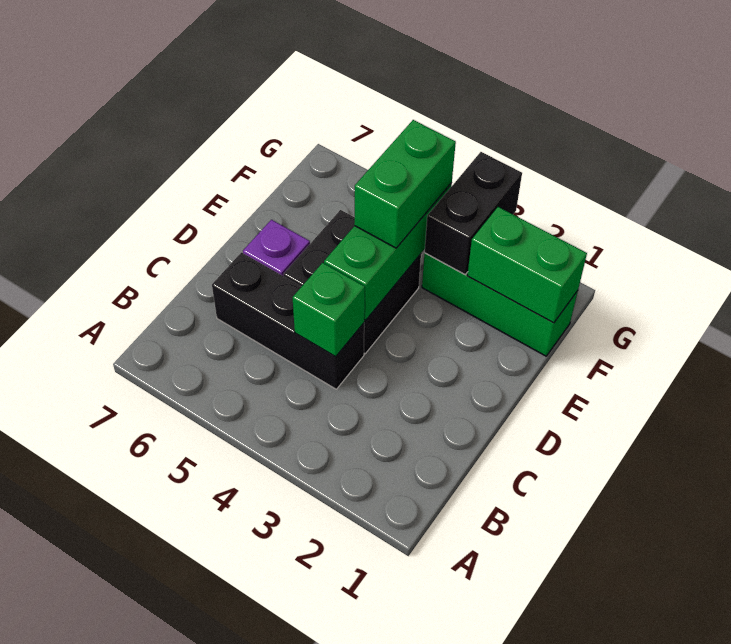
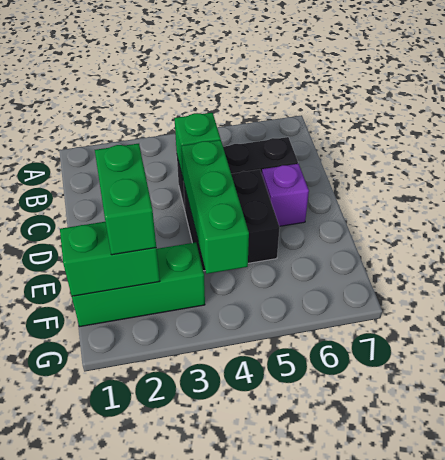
green 1x2 brick [354,120,456,248] -> green 1x2 brick moved to [95,144,156,255]
black 1x2 brick [425,152,522,275] -> none

